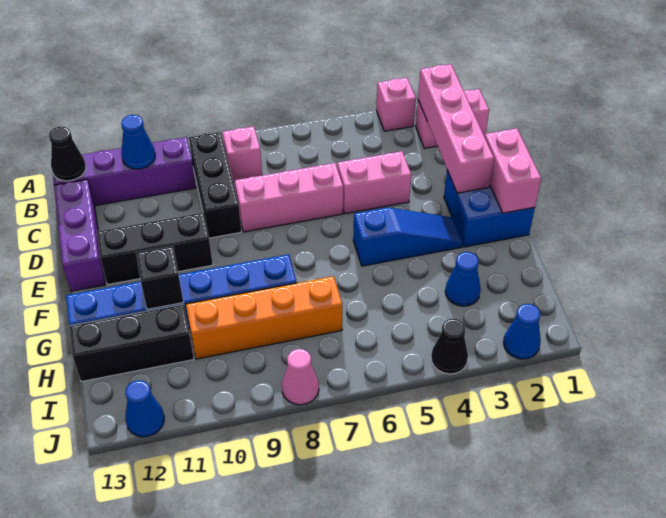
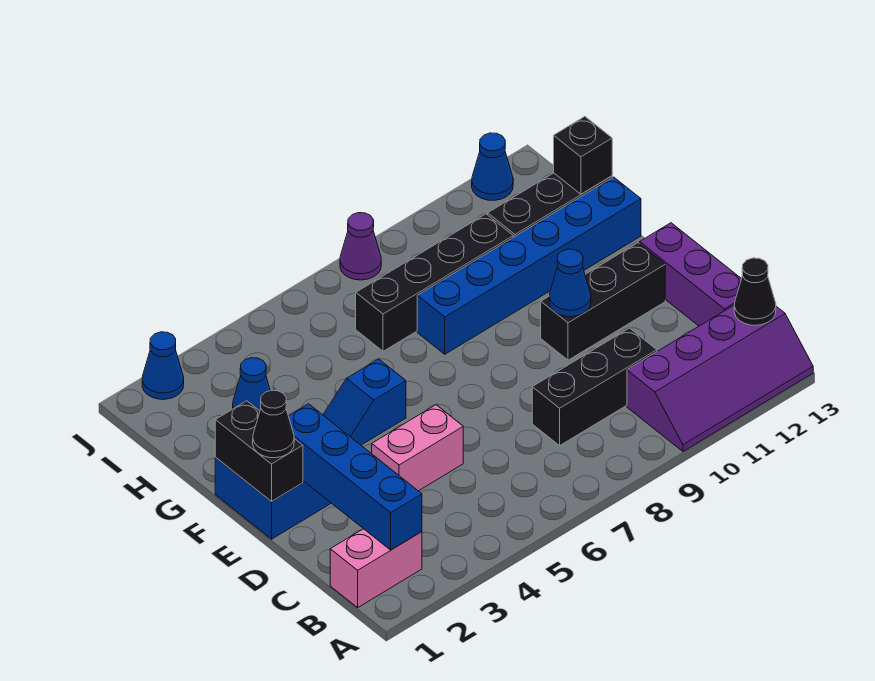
pink 1x1 brick [376,78,416,131] -> none
pink 1x4 brick [418,64,494,193] -> blue 1x4 brick [289,404,422,550]
pink 1x1 brick [223,126,262,182] -> none
black 1x3 brick [189,132,241,238] -> black 1x3 brick turned to [532,328,657,446]
blue 1x1 cone [121,115,155,169] -> blue 1x1 cone moved to [549,249,591,317]
pink 1x3 brick [234,163,343,232] -> none
pink 1x2 brick [484,128,541,213] -> black 1x2 brick [215,401,303,502]
blue 1x3 slope [353,207,463,266] -> blue 1x2 slope [323,359,406,445]
black 1x1 brick [136,246,183,309] -> black 1x1 brick moved to [554,117,612,194]
orange 1x4 brick [186,276,342,359] -> black 1x4 brick [356,214,513,351]
black 1x1 cone [431,319,468,374] -> black 1x1 cone moved to [253,390,294,458]
pink 1x1 cone [282,349,319,405] -> purple 1x1 cone [340,213,381,280]

